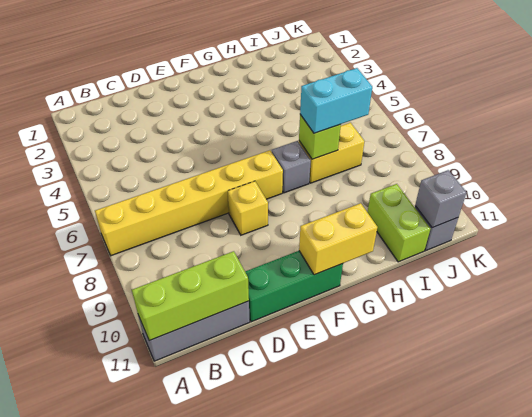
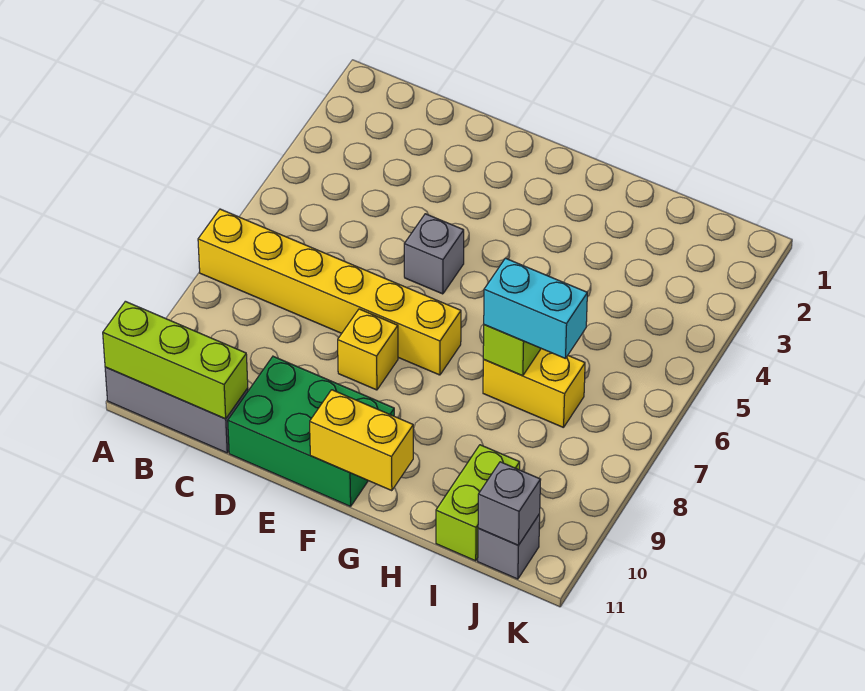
green 1x3 brick [245,251,343,322] -> green 2x3 brick [228,356,394,506]
grey 1x1 brick [272,141,311,193] -> grey 1x1 brick moved to [404,214,464,294]

